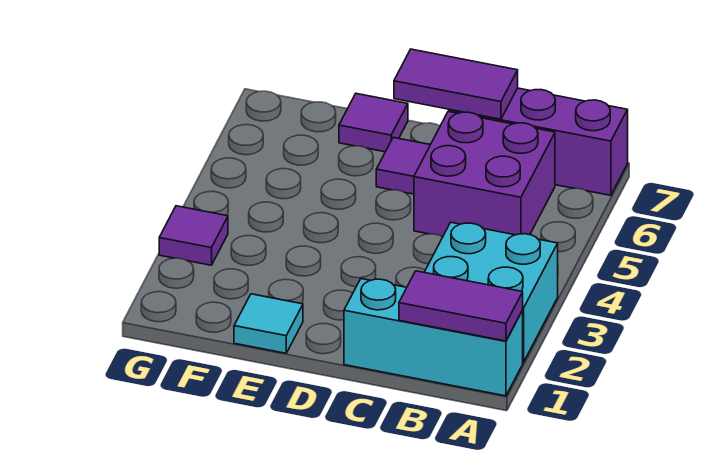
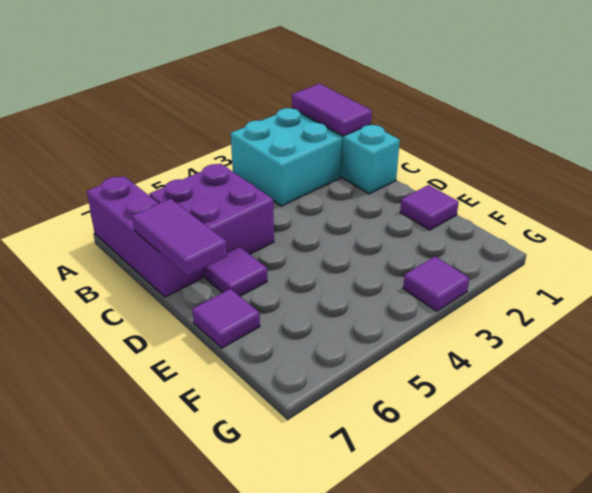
cyan 1x1 tile [234,294,303,353] -> purple 1x1 tile [400,185,459,230]

